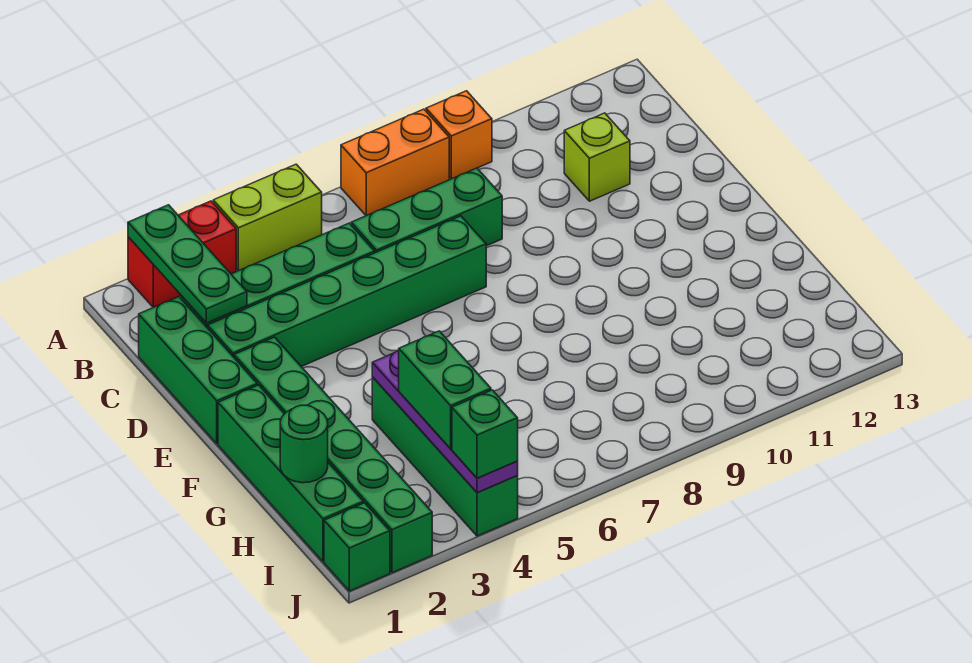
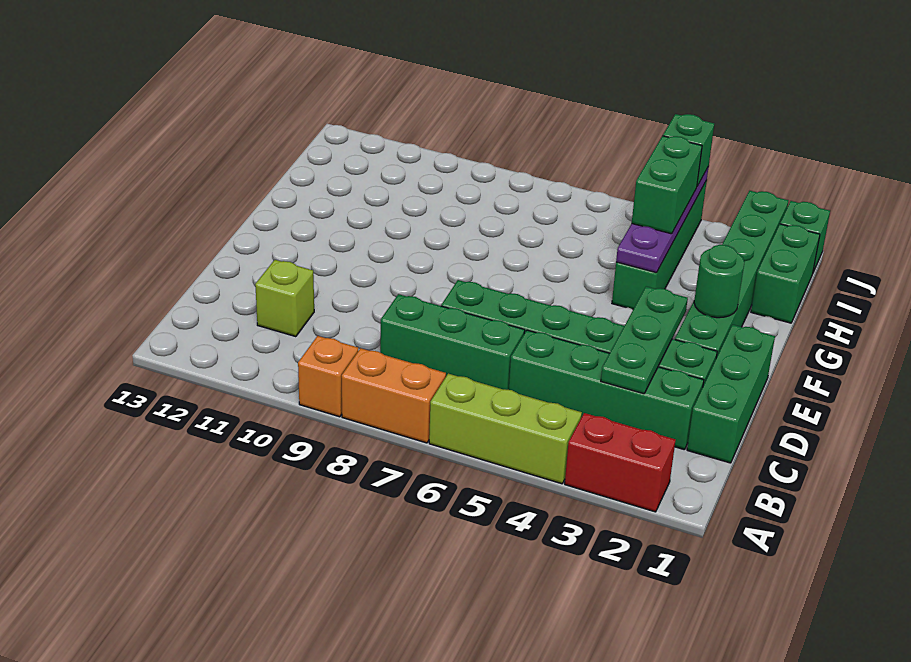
green 1x3 plate [128,205,247,323] -> green 1x3 plate moved to [601,286,688,394]
lime 1x2 brick [213,164,322,271] -> lime 1x3 brick [429,374,582,484]
green 1x4 brick [218,385,363,562] -> green 1x2 brick [751,224,820,323]
green 1x1 round brick [280,405,328,483] -> green 1x1 round brick moved to [694,245,744,318]

